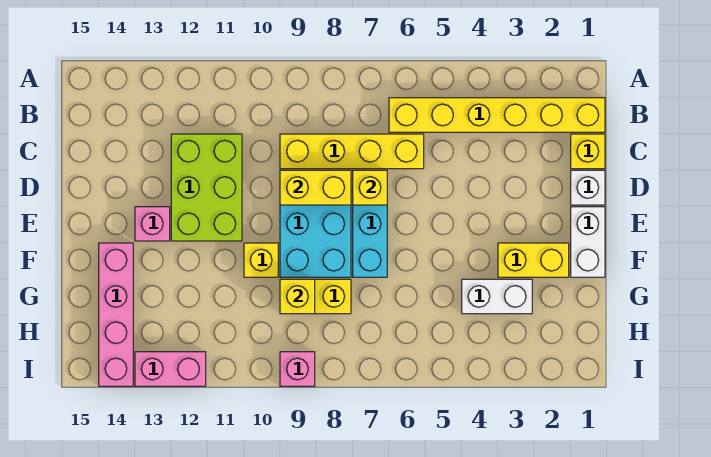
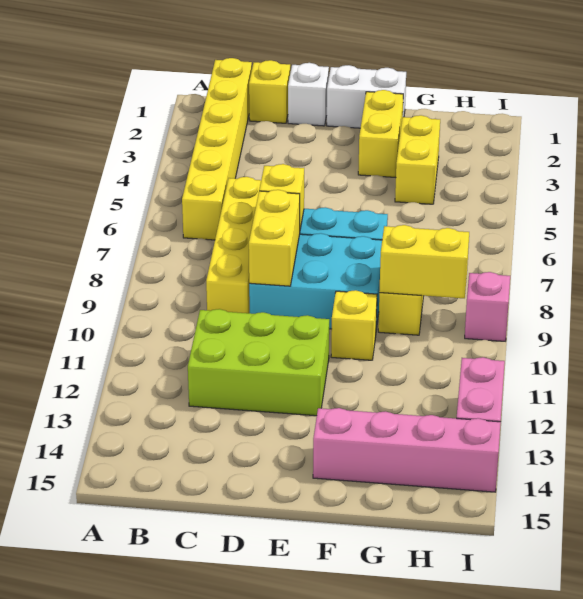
pink 1x1 brick [135,207,170,241] -> none
white 1x2 brick [462,279,532,314] -> yellow 1x2 brick [395,115,440,204]
yellow 1x1 brick [280,279,315,314] -> yellow 1x2 brick [379,225,469,298]

